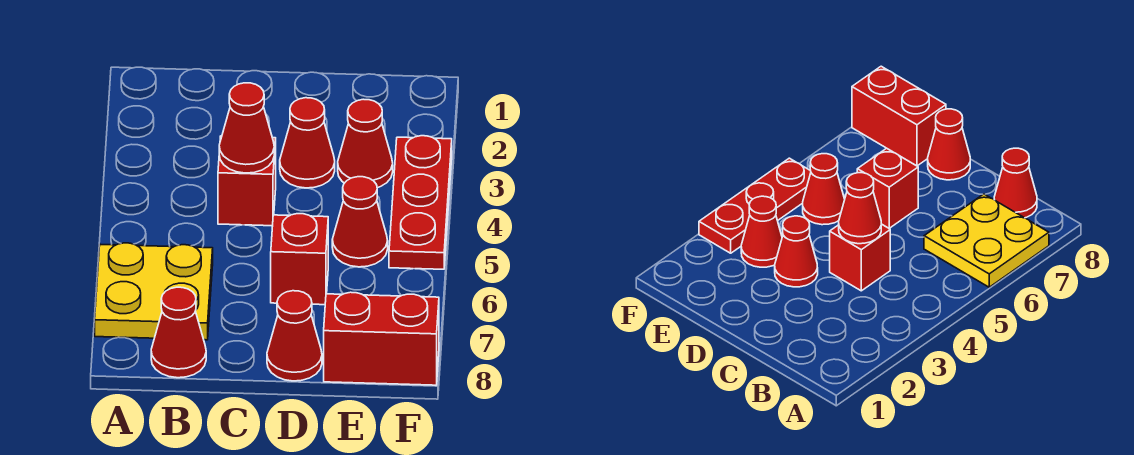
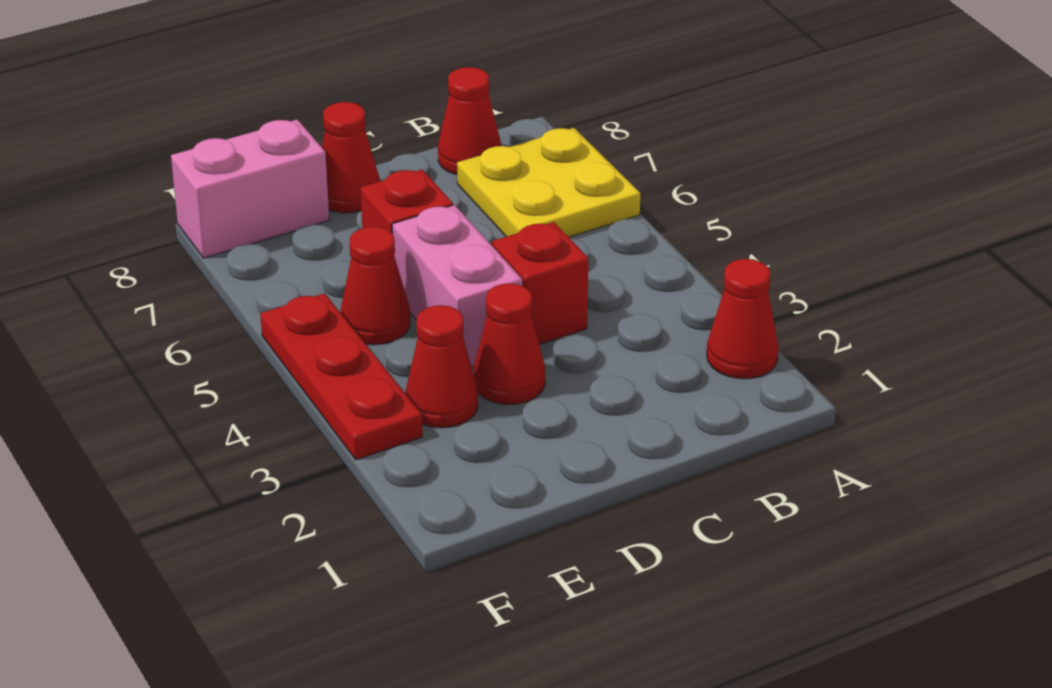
red 1x1 cone [219,83,274,173] -> red 1x1 cone moved to [707,259,778,379]
none -> pink 1x2 brick [392,205,522,367]
red 1x2 brick [324,292,439,385] -> pink 1x2 brick [171,119,329,258]

